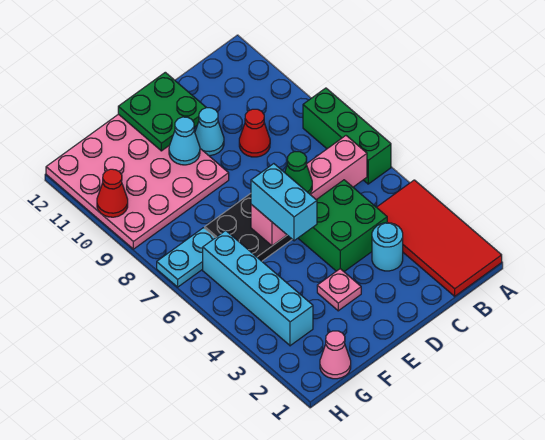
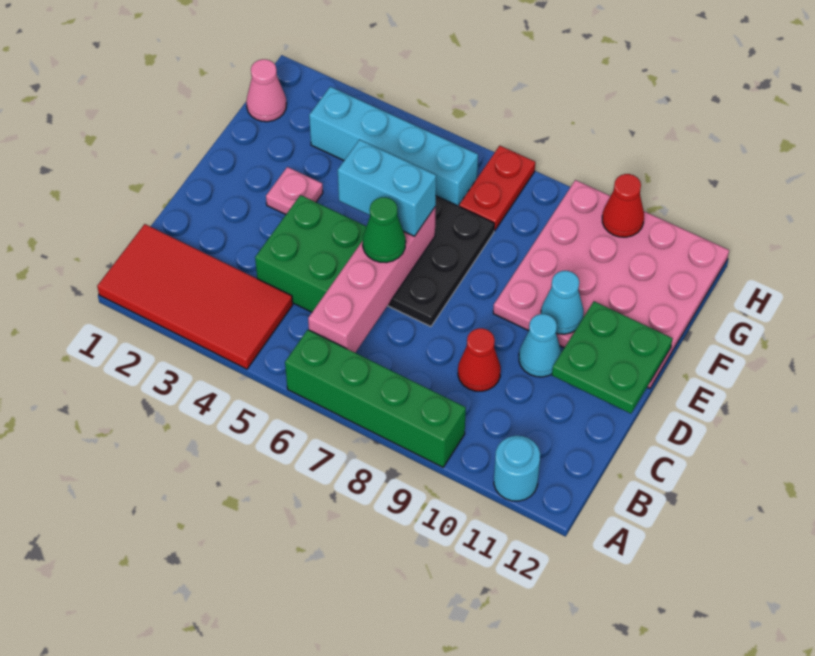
green 1x3 brick [303,88,391,184] -> green 1x4 brick [285,330,466,467]
cyan 1x1 round brick [372,223,403,271] -> cyan 1x1 round brick moved to [494,436,540,501]
cyan 1x2 plate [157,228,215,287] -> red 1x2 plate [459,146,535,231]

